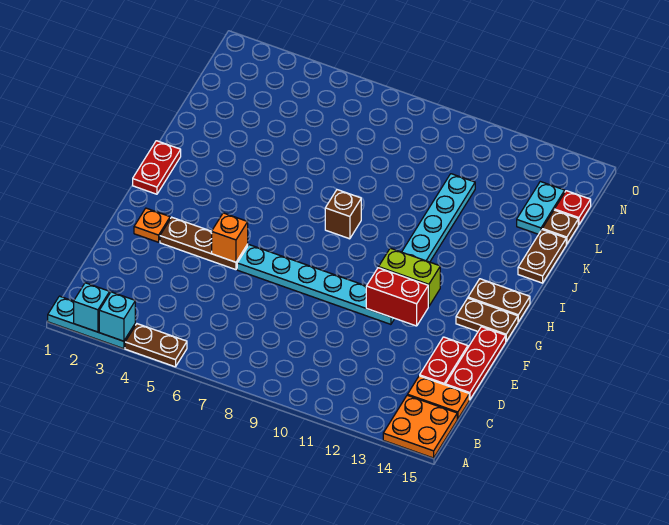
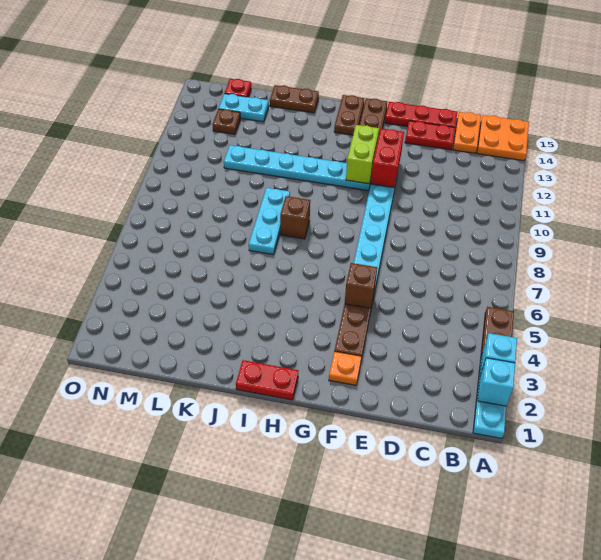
orange 1x1 brick [212,213,248,262] -> brown 1x1 brick [345,263,377,308]
none -> cyan 1x3 plate [249,188,290,254]
brown 1x1 plate [542,210,578,244] -> brown 1x1 plate moved to [212,109,240,134]

